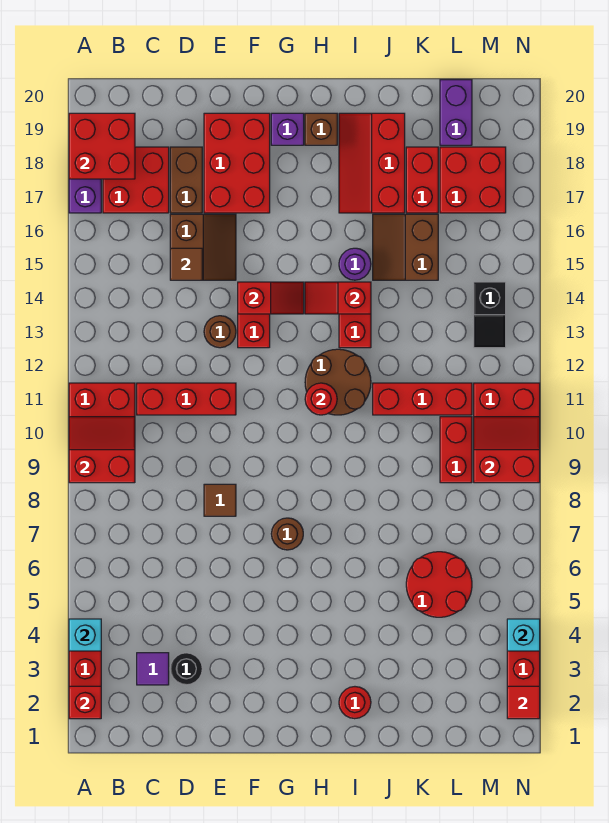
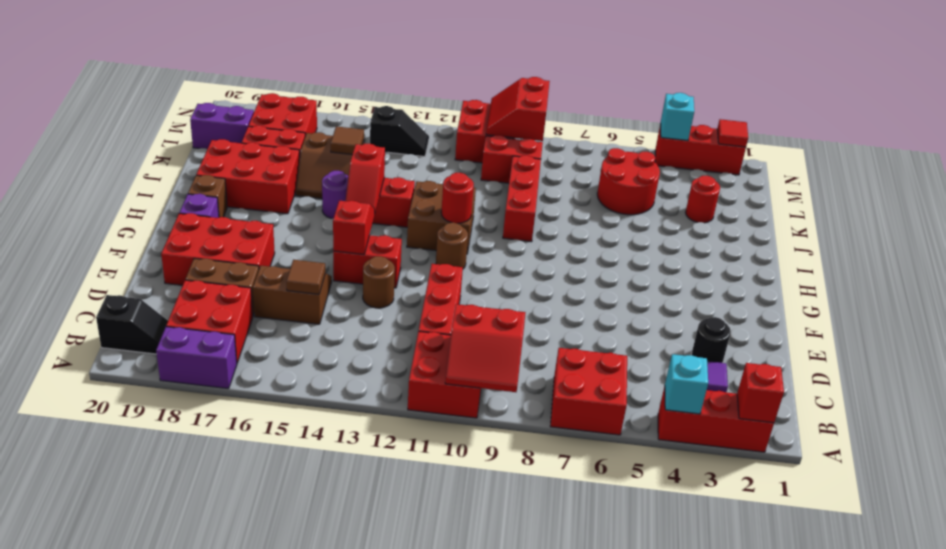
red 2x2 slope [69,417,135,483] -> red 2x2 slope turned to [445,304,526,392]
red 2x2 brick [69,113,135,179] -> red 2x2 brick moved to [550,348,627,435]
none -> black 1x2 slope [96,295,168,354]
brown 1x1 tile [204,484,236,516] -> brown 1x1 tile moved to [331,126,364,154]
brown 1x1 round brick [271,518,303,550] -> brown 1x1 round brick moved to [436,223,468,269]
brown 2x2 round brick [305,349,371,415] -> brown 2x2 brick [407,181,476,253]
red 1x1 round brick [339,687,371,719] -> red 1x1 round brick moved to [686,176,720,223]
red 2x3 slope [339,113,405,213] -> red 2x3 brick [196,139,300,214]
red 1x3 brick [373,383,472,415] -> red 1x3 brick moved to [503,155,541,242]

